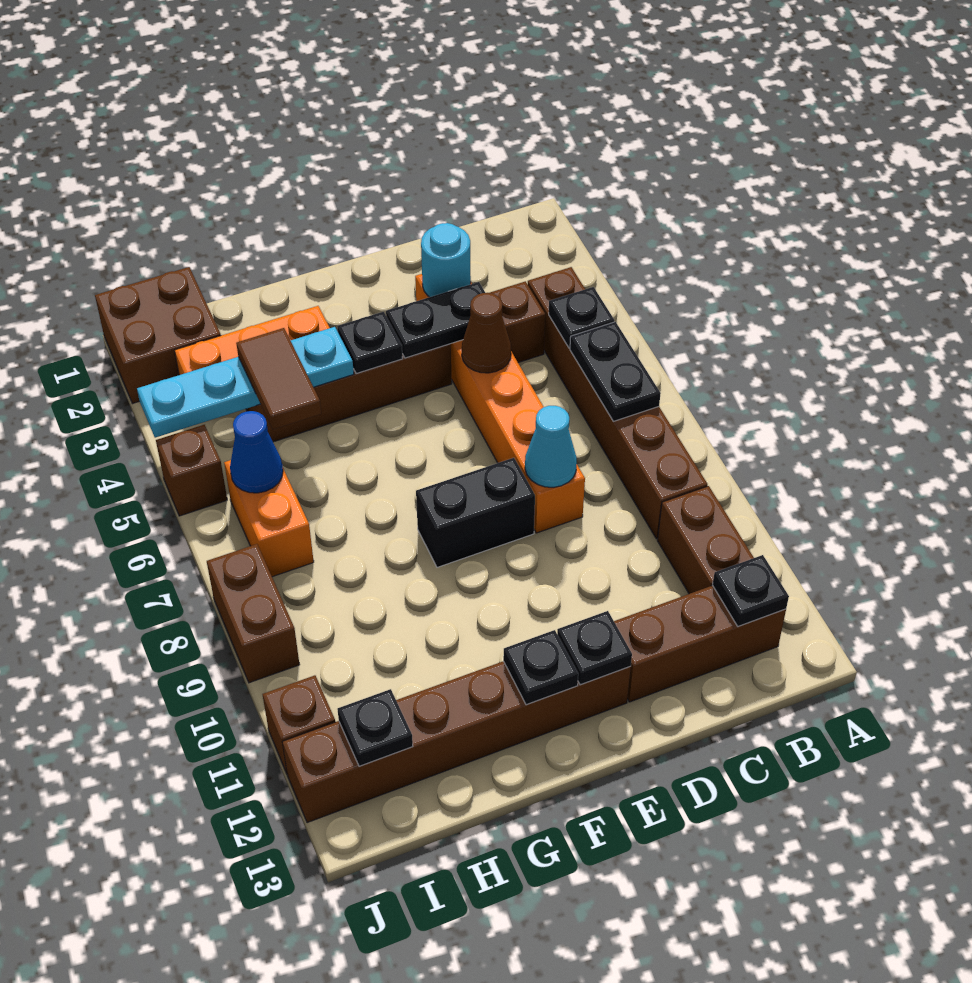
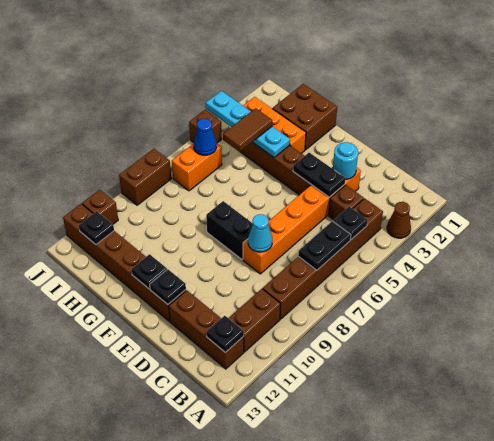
brown 1x1 cone [462,293,511,373] -> brown 1x1 cone moved to [387,202,411,238]
black 1x1 plate [337,312,403,374] -> none
brown 2x2 brick [95,267,221,404] -> brown 2x2 brick moved to [272,84,337,150]

